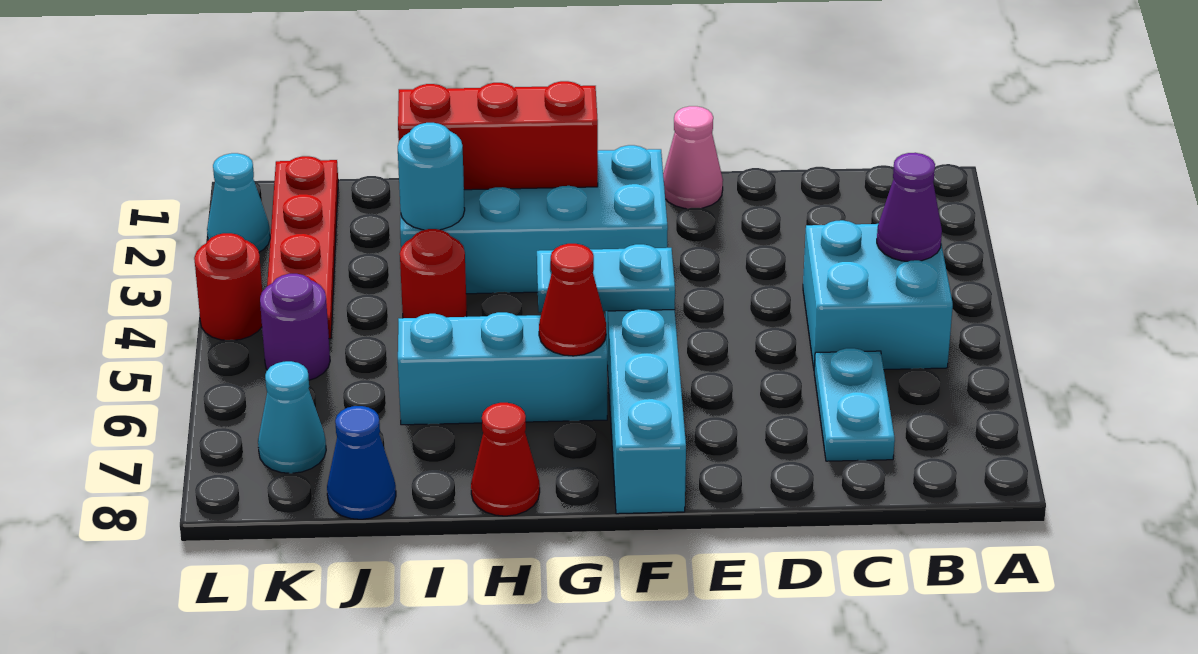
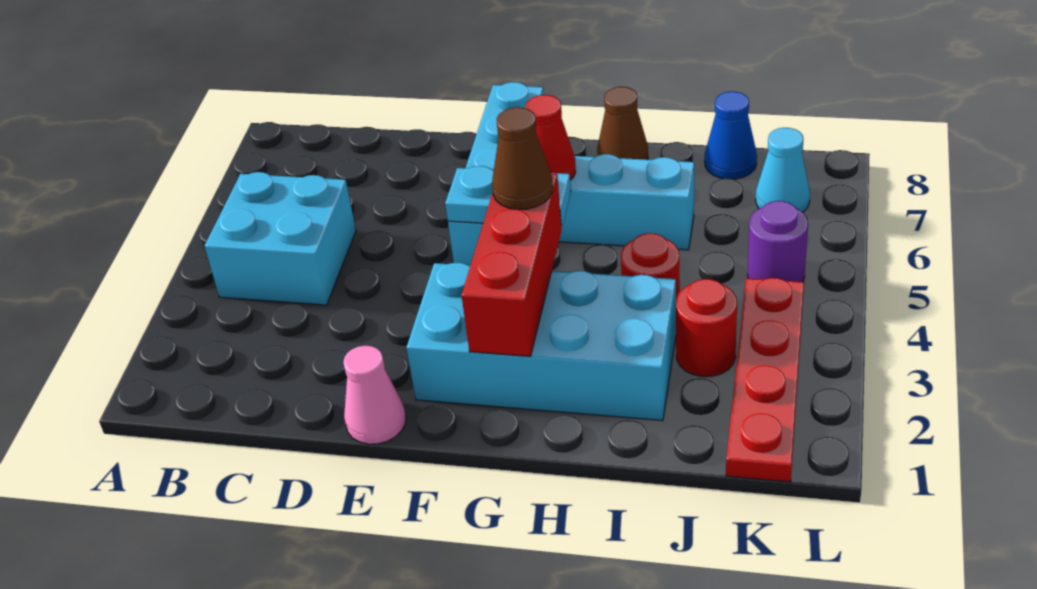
purple 1x1 cone [877,153,942,261] -> none
cyan 1x2 plate [814,348,895,461] -> none
red 1x3 brick [398,81,598,190] -> red 1x3 brick turned to [462,173,562,356]
none -> brown 1x1 cone [492,107,553,210]
red 1x1 cone [471,403,540,516] -> brown 1x1 cone [597,87,648,160]
cyan 1x1 round brick [398,123,465,230] -> none
cyan 1x1 cone [207,153,270,252] -> none
red 1x1 round brick [194,233,262,340] -> red 1x1 round brick moved to [676,279,737,377]

